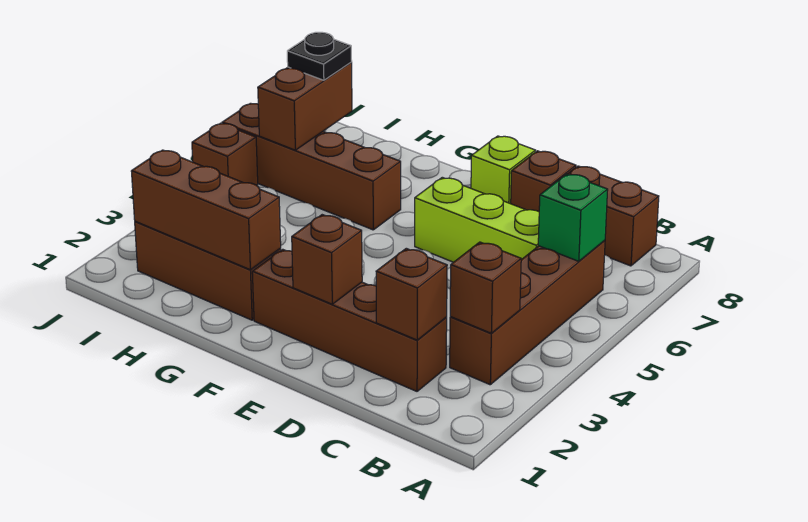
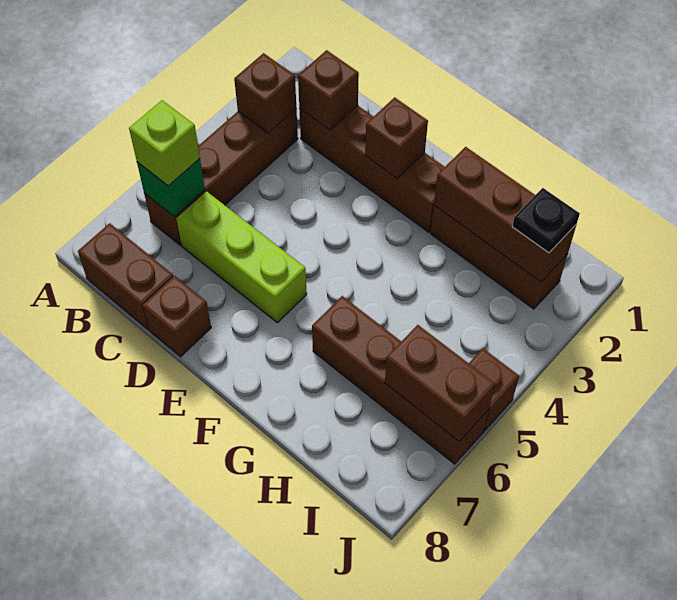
lime 1x1 brick [471,136,536,204] -> lime 1x1 brick moved to [129,101,200,186]
brown 1x2 brick [258,63,352,150] -> brown 1x2 brick turned to [385,325,495,441]
black 1x1 plate [287,32,352,80] -> black 1x1 plate moved to [512,188,580,253]

